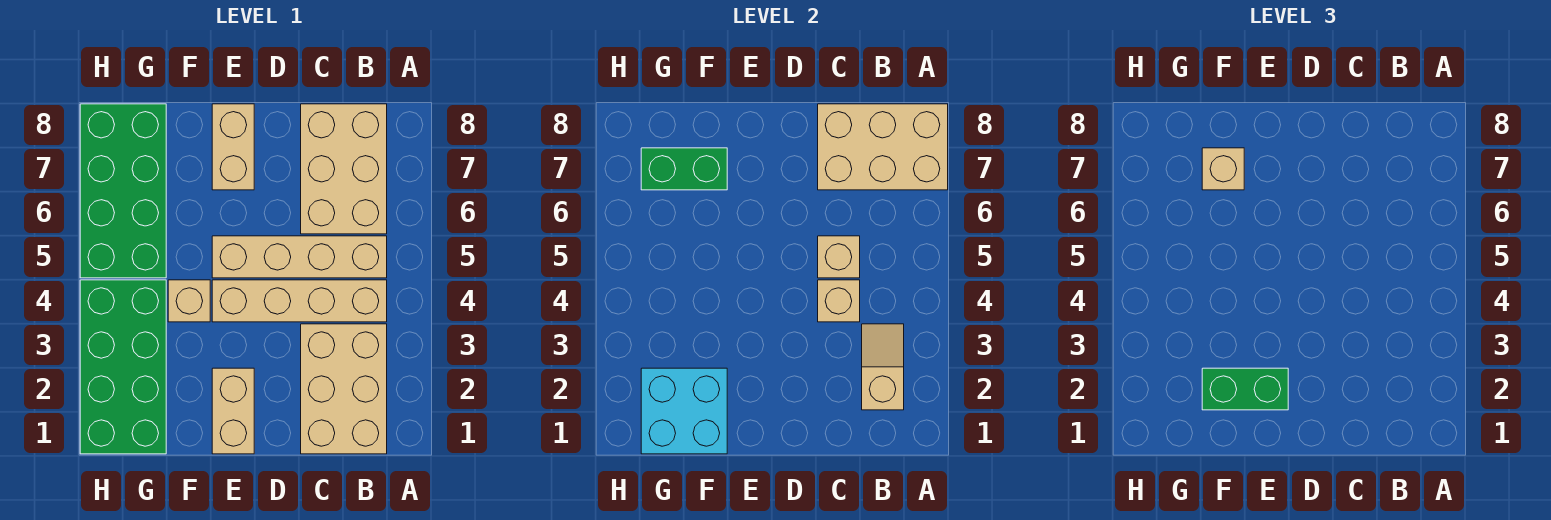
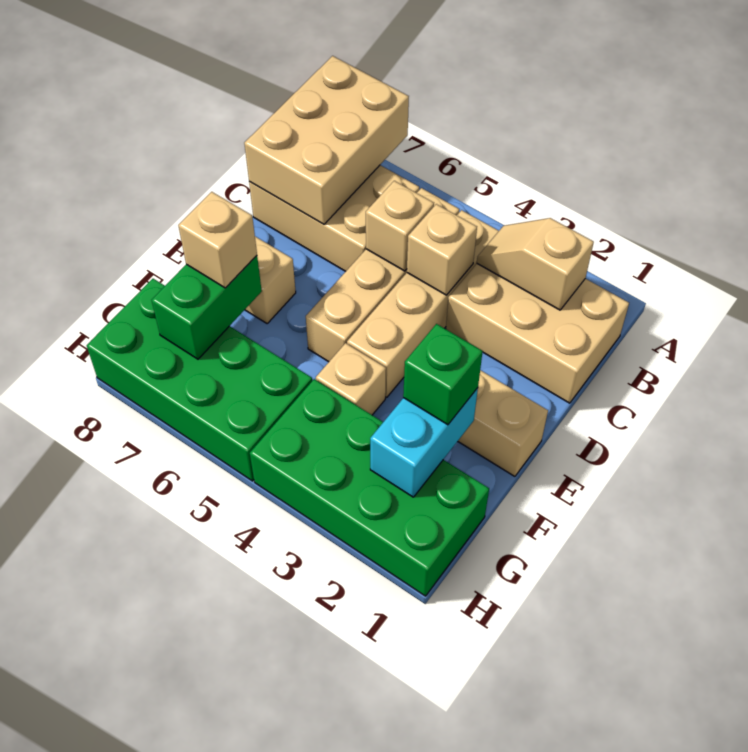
green 1x2 brick [1202,368,1288,410] -> green 1x1 brick [403,324,483,425]
cyan 2x2 brick [641,368,727,454] -> cyan 1x2 brick [370,388,478,497]

